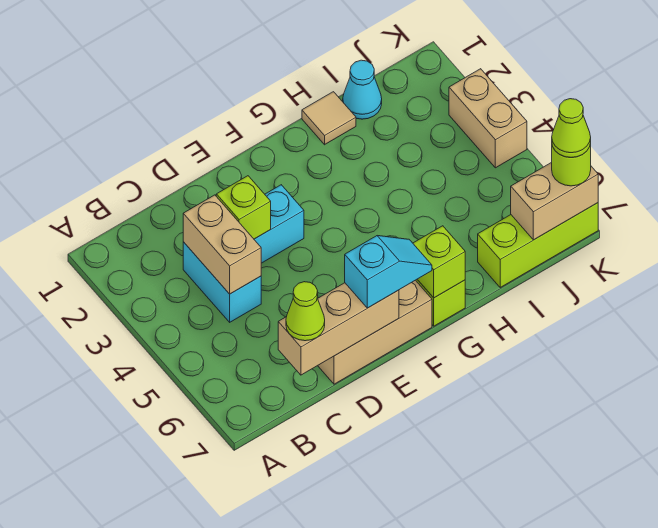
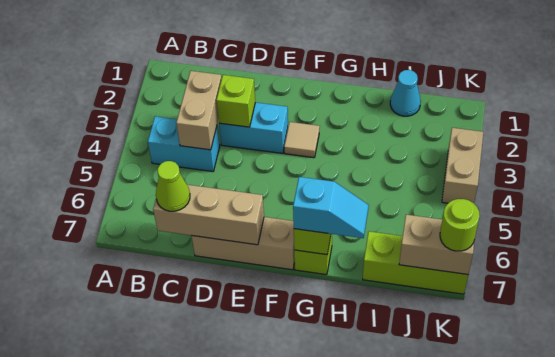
cyan 1x2 brick [183,242,261,322] -> cyan 1x2 brick turned to [148,116,220,171]
cyan 1x2 slope [345,236,432,308] -> cyan 1x2 slope moved to [293,177,369,238]
tan 1x1 tile [302,92,356,145] -> tan 1x1 tile moved to [284,122,320,158]
lime 1x1 cone [552,99,591,158] -> none

